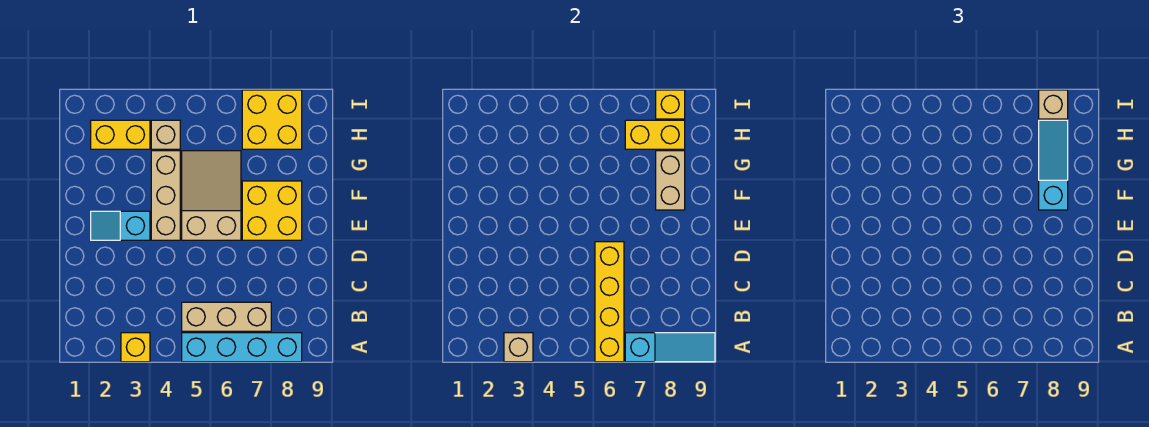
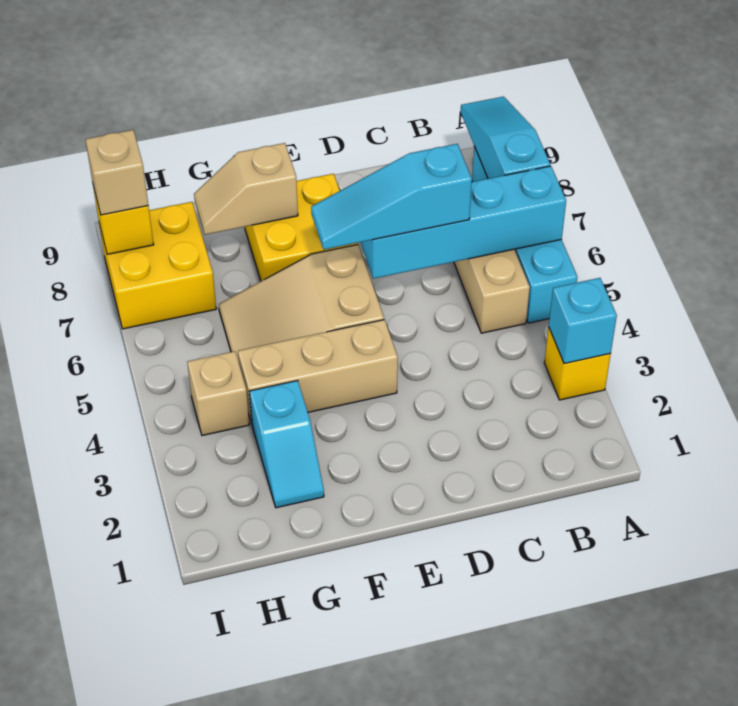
tan 1x1 brick [504,333,533,362] -> cyan 1x1 brick [549,278,617,364]
yellow 1x4 brick [595,242,624,362] -> cyan 1x4 brick [361,166,566,279]
cyan 1x2 slope [91,211,150,240] -> cyan 1x2 slope moved to [250,380,324,508]
tan 1x2 brick [656,151,685,210] -> tan 1x2 slope [194,143,298,235]
cyan 1x3 slope [1039,120,1068,210] -> cyan 1x3 slope moved to [311,144,472,250]
yellow 1x2 brick [91,120,150,149] -> none
yellow 1x2 brick [625,120,685,149] -> none

